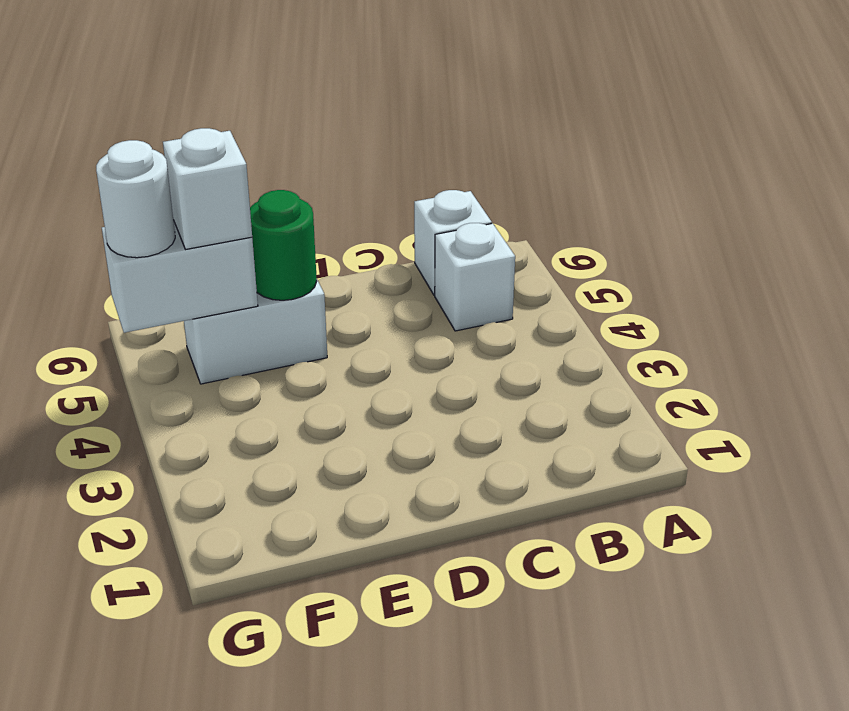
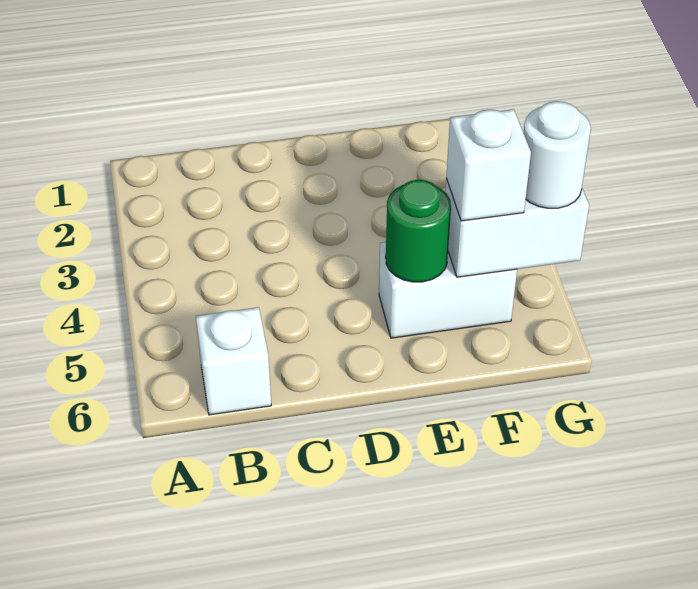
white 1x1 brick [435,223,515,331] -> none

